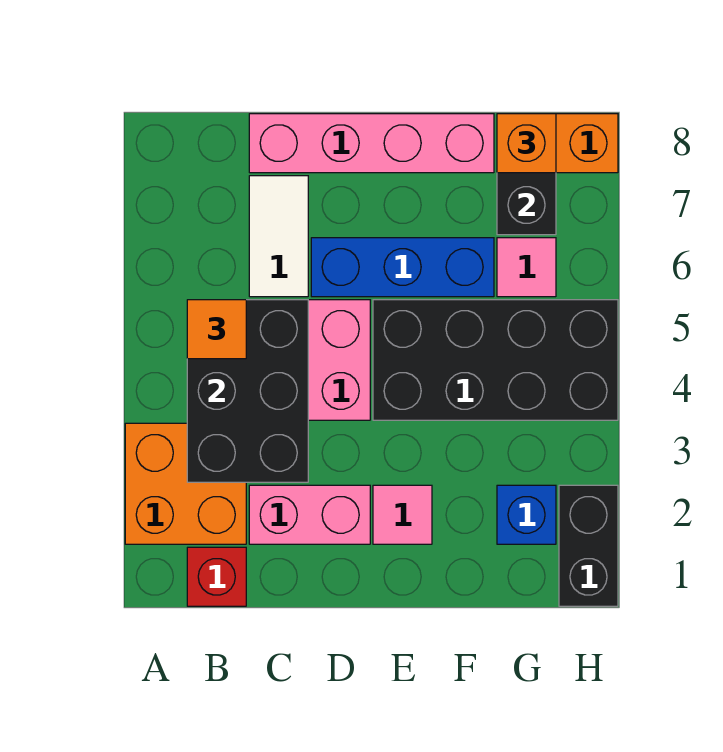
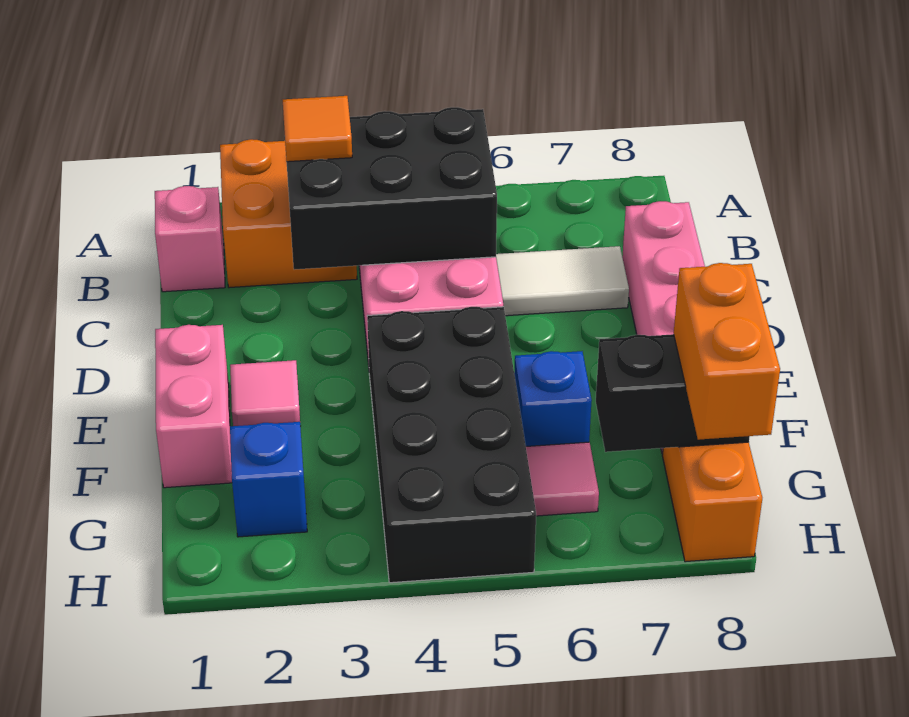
red 1x1 brick [187,547,246,606] -> pink 1x1 brick [155,186,225,292]
orange 1x1 tile [187,300,246,359] -> orange 1x1 tile moved to [283,96,352,162]
pink 1x2 brick [249,485,370,544] -> pink 1x2 brick moved to [155,325,232,488]
blue 1x3 brick [311,238,494,297] -> blue 1x1 brick [514,351,592,446]
orange 1x1 brick [497,114,556,173] -> orange 1x2 brick [674,263,780,440]
black 1x2 brick [559,485,618,606] -> none

